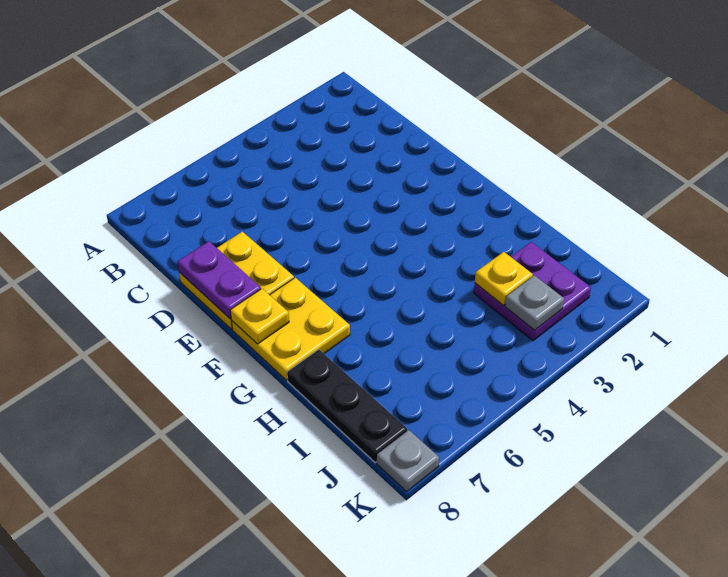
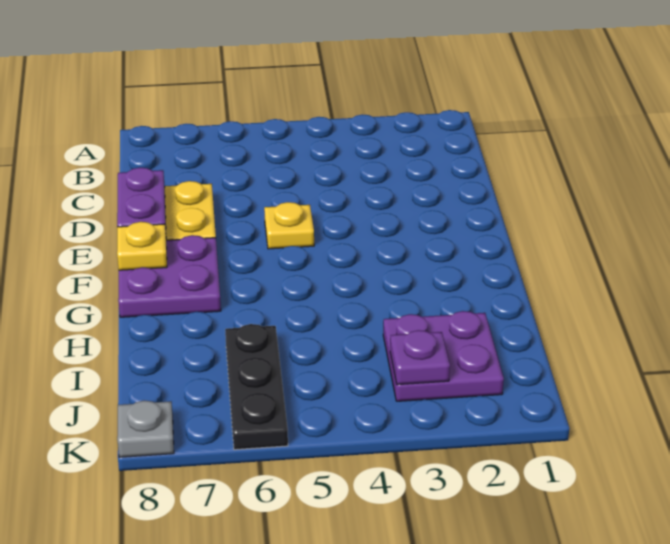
yellow 2x2 plate [232,278,350,380] -> purple 2x2 plate [118,235,221,317]
black 1x3 plate [287,349,407,462] -> black 1x3 plate moved to [225,324,288,450]
yellow 1x1 plate [475,252,533,305] -> yellow 1x1 plate moved to [264,202,314,249]
grey 1x1 plate [505,275,564,330] -> purple 1x1 plate [390,330,450,385]

